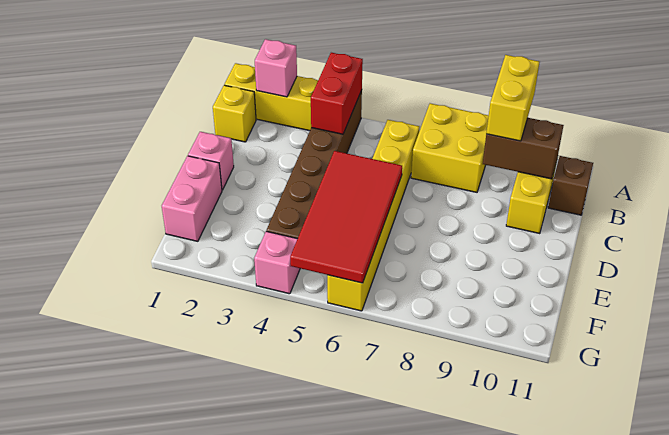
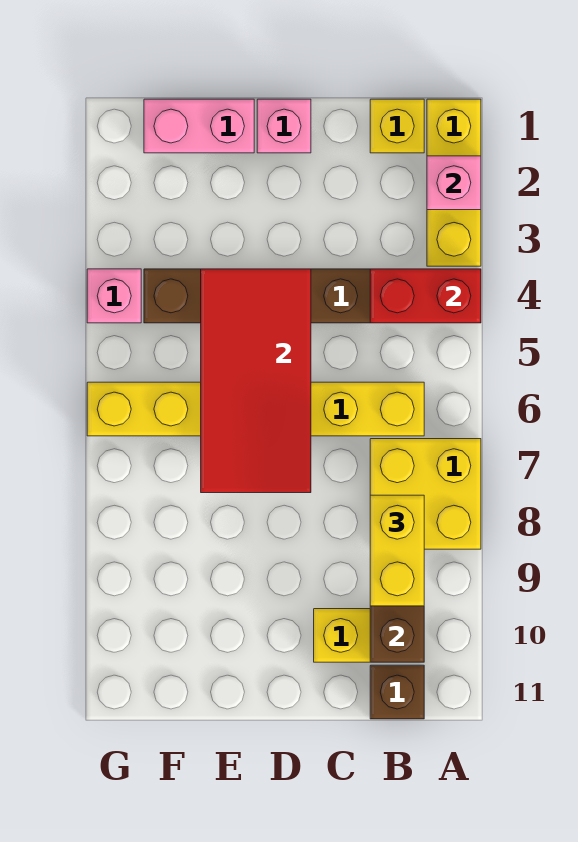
yellow 1x2 brick [486,55,539,141] -> yellow 1x2 brick turned to [370,495,424,606]
red 2x4 tile [290,151,402,283] -> red 2x4 tile turned to [201,269,311,493]

